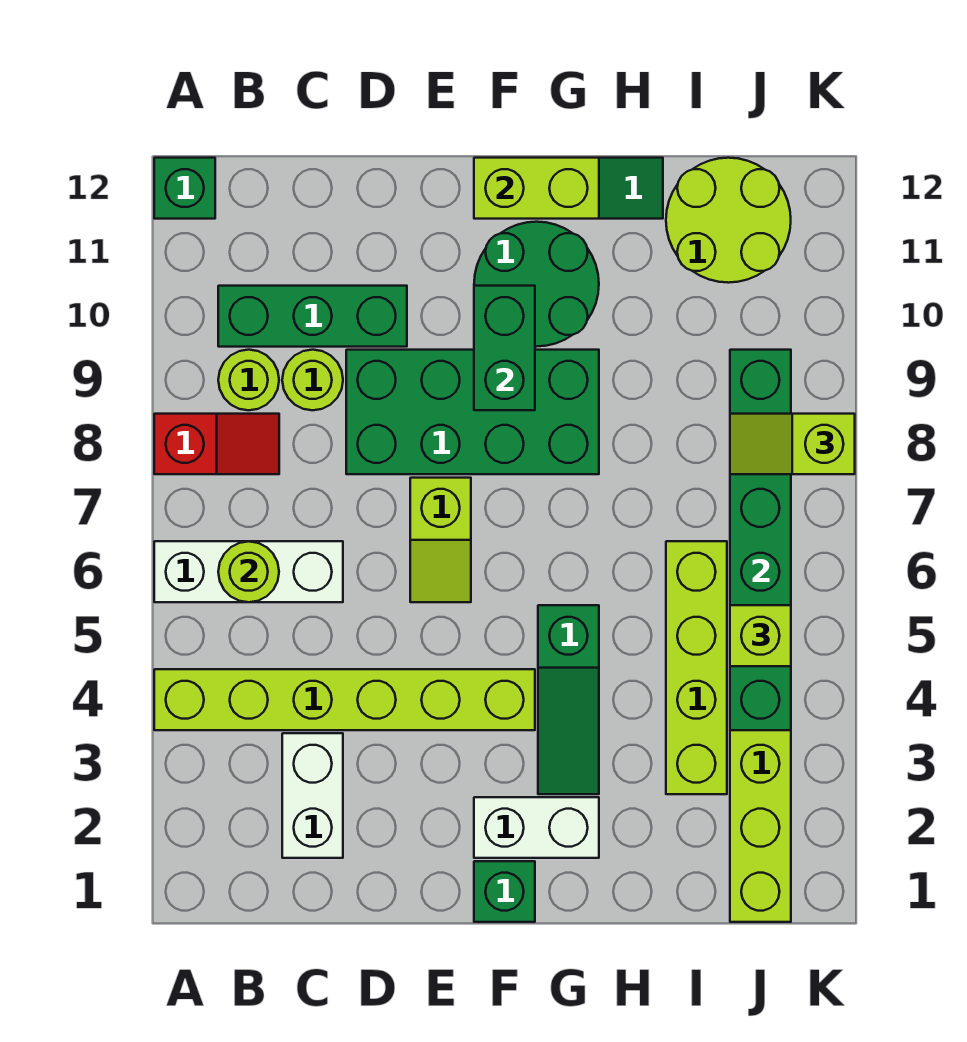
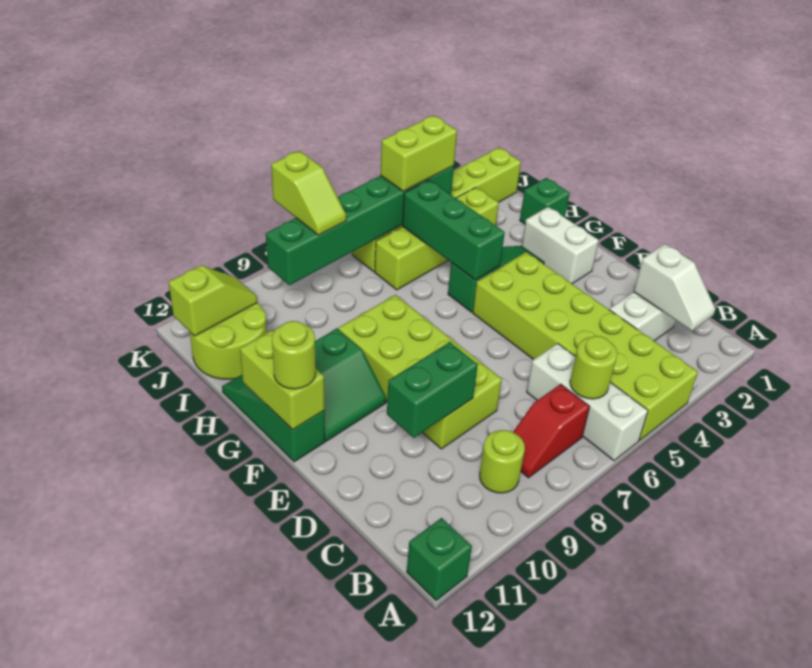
lime 1x6 brick [154,669,535,730] -> lime 2x6 brick [473,252,698,441]
red 1x2 slope [154,414,279,474] -> red 1x2 slope turned to [513,384,590,478]
none -> white 1x2 slope [634,244,715,331]
green 1x3 brick [218,286,407,347] -> green 1x3 brick moved to [402,180,505,280]
lime 1x1 round brick [282,350,343,410] -> lime 1x1 round brick moved to [272,321,316,389]
green 2x4 brick [346,350,599,474] -> lime 2x4 brick [339,295,502,449]
lime 1x2 slope [410,478,471,602] -> lime 1x2 slope moved to [169,265,257,336]
green 1x1 brick [474,861,535,922] -> green 1x1 brick moved to [520,178,570,224]
green 1x2 brick [474,286,535,410] -> green 1x2 brick moved to [387,342,478,438]
green 2x2 round brick [474,222,599,347] -> green 2x2 slope [315,329,386,441]
lime 1x1 brick [730,605,791,666] -> lime 1x2 brick [381,115,457,192]

